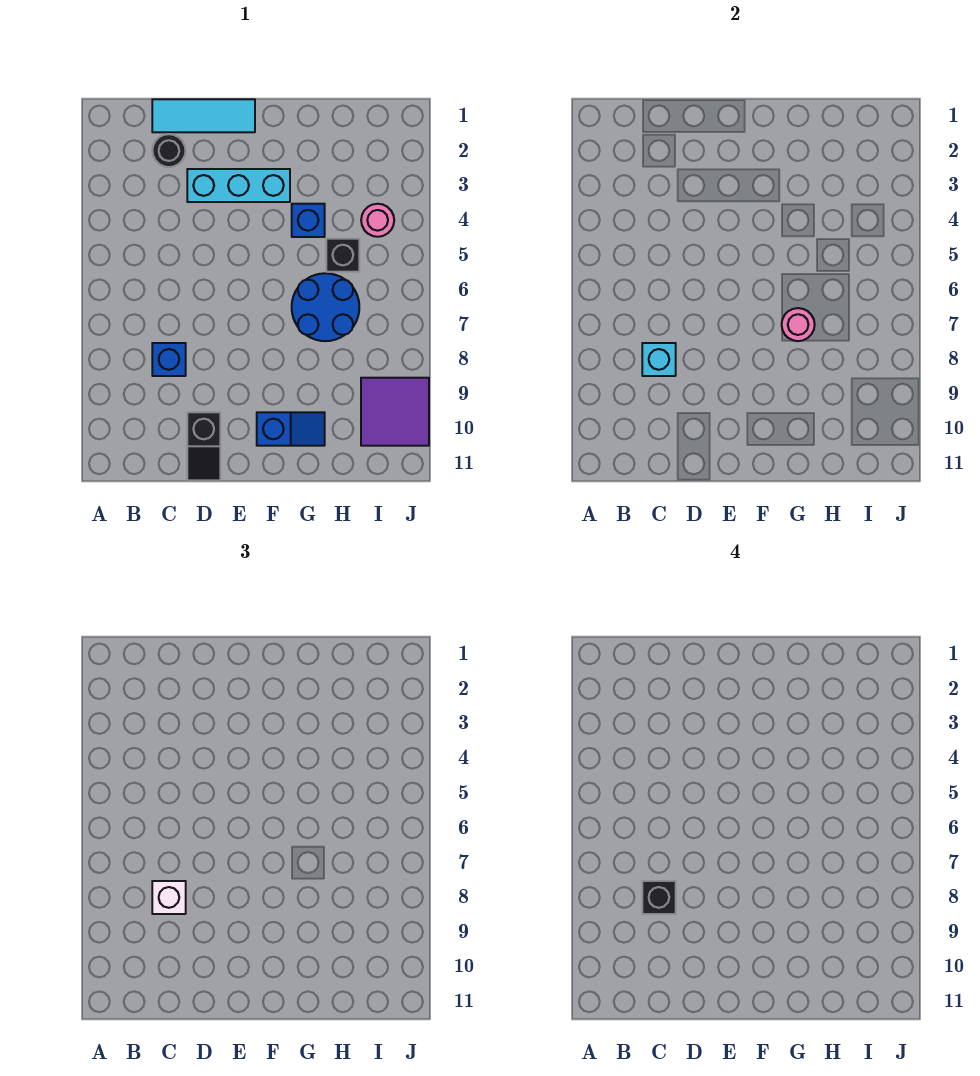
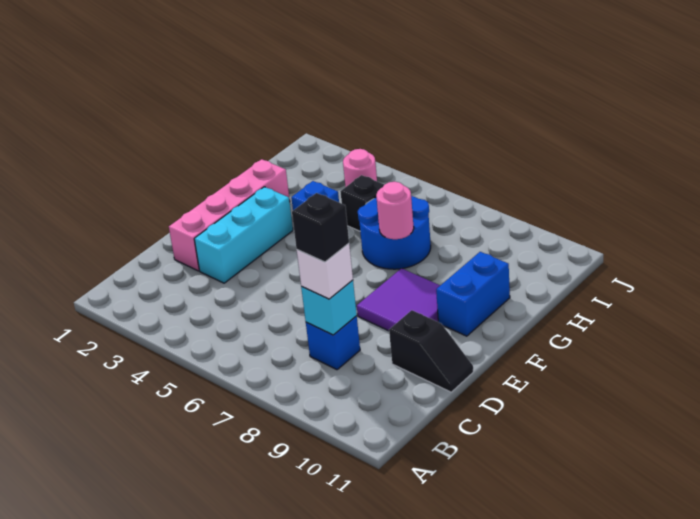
cyan 1x3 tile [152,99,255,132] -> none
black 1x1 round brick [152,134,185,167] -> none
none -> pink 1x4 brick [169,159,290,271]
blue 1x2 slope [257,412,325,446] -> blue 1x2 brick [436,252,510,336]
purple 2x2 tile [361,378,429,446] -> purple 2x2 tile moved to [357,268,440,331]

